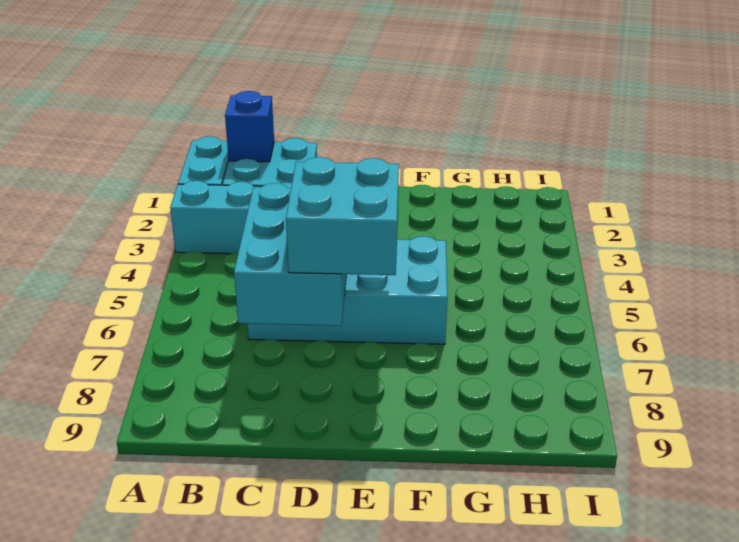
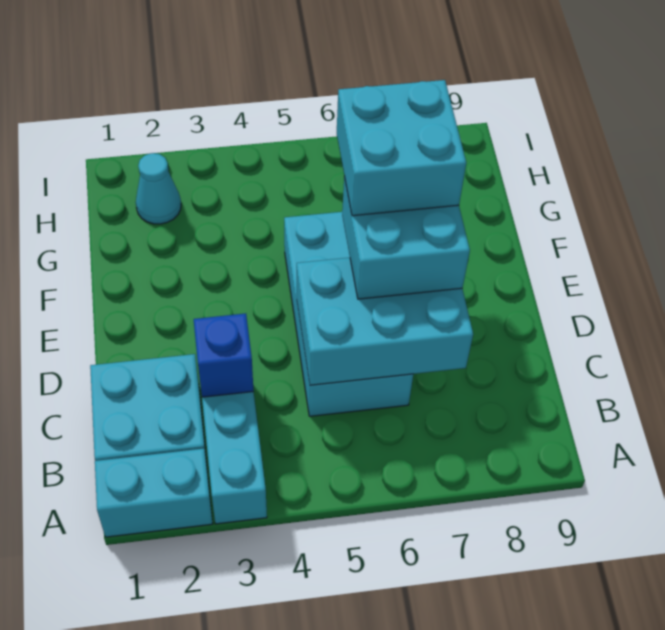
blue 1x1 brick [225,91,274,162] -> blue 1x1 brick moved to [194,314,254,397]
none -> cyan 2x2 brick [337,80,466,216]
none -> cyan 1x1 cone [136,153,181,224]

